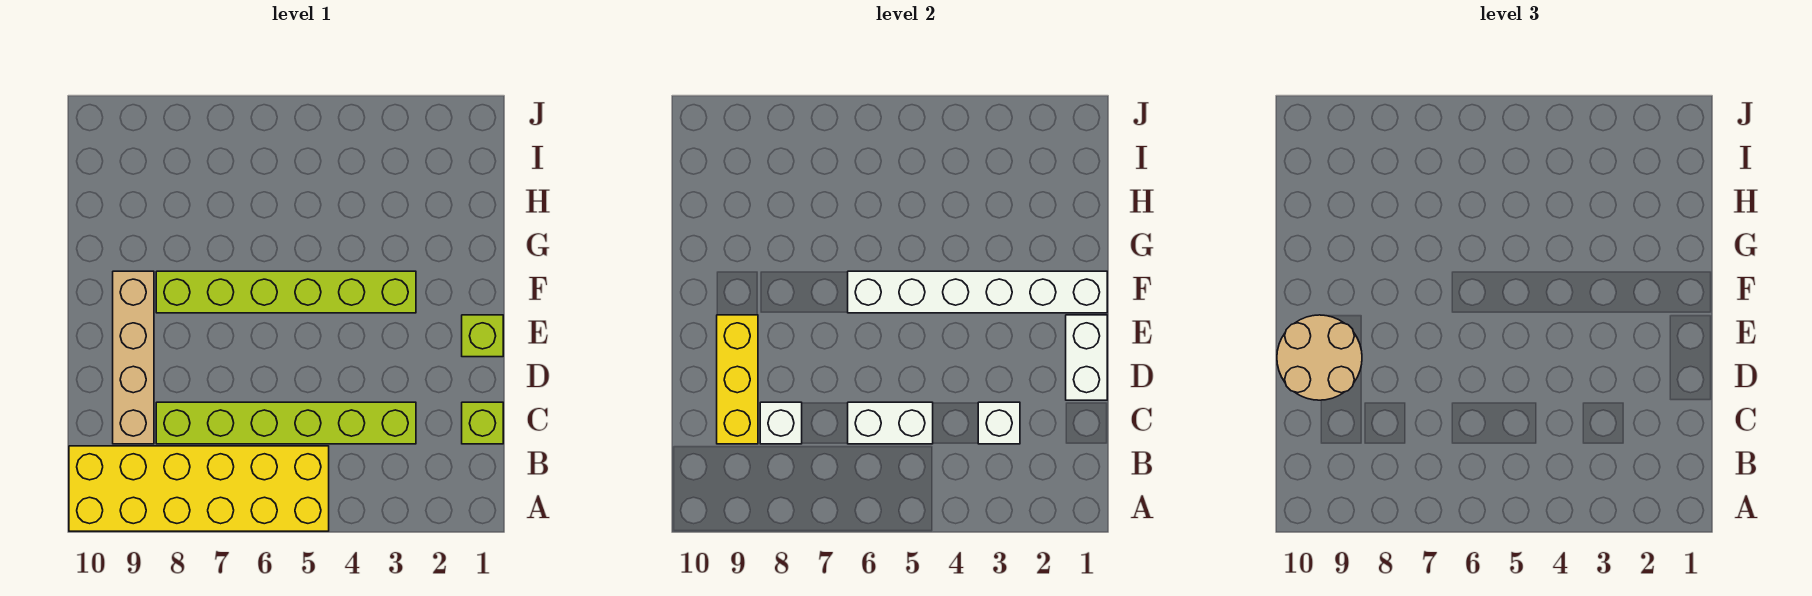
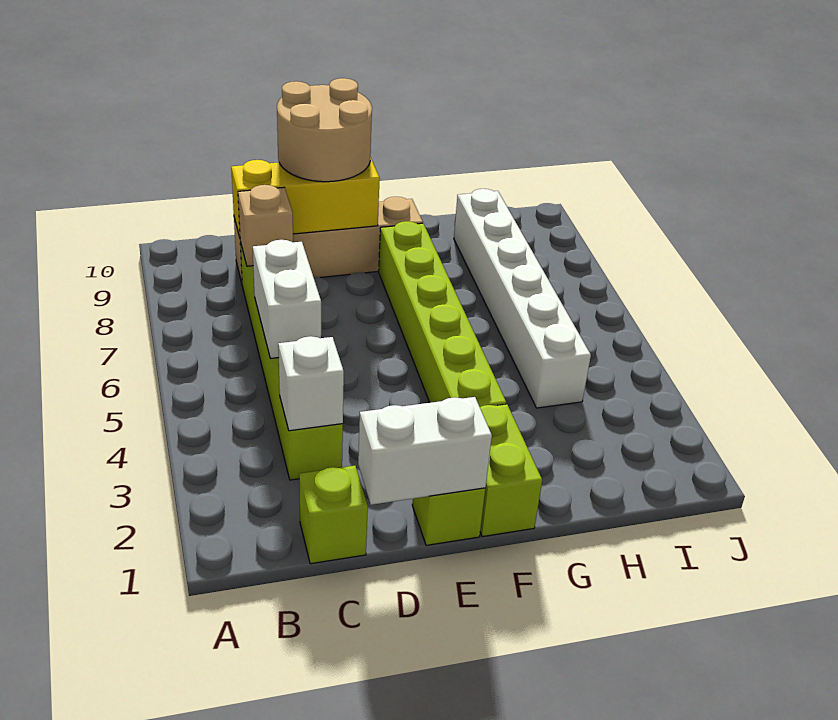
yellow 2x6 brick [69,446,329,531] -> none
white 1x1 brick [760,402,802,444] -> tan 1x1 brick [238,185,293,266]
none -> lime 1x2 brick [480,404,542,537]
white 1x6 brick [848,271,1107,313] -> white 1x6 brick moved to [454,189,591,408]

